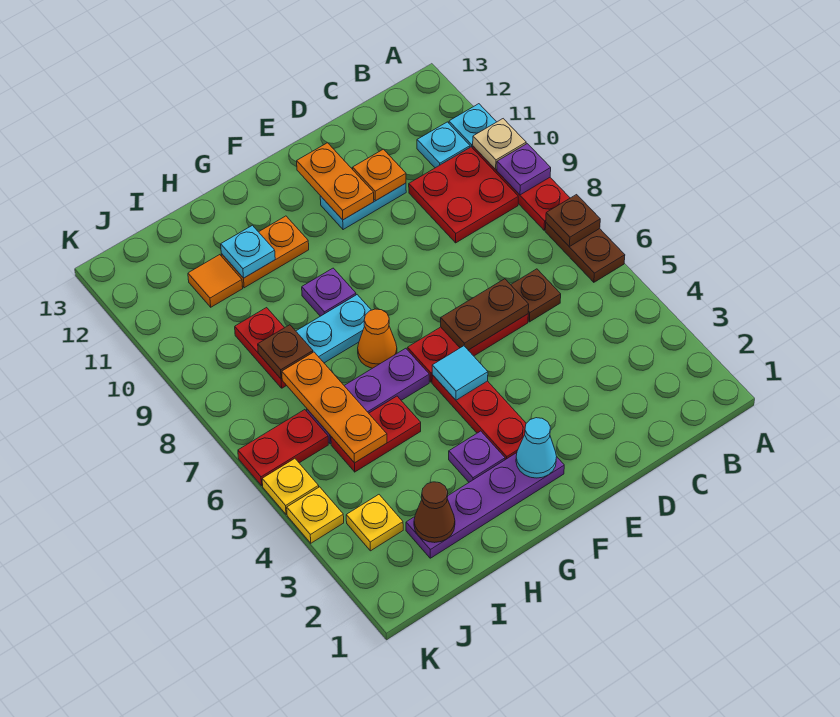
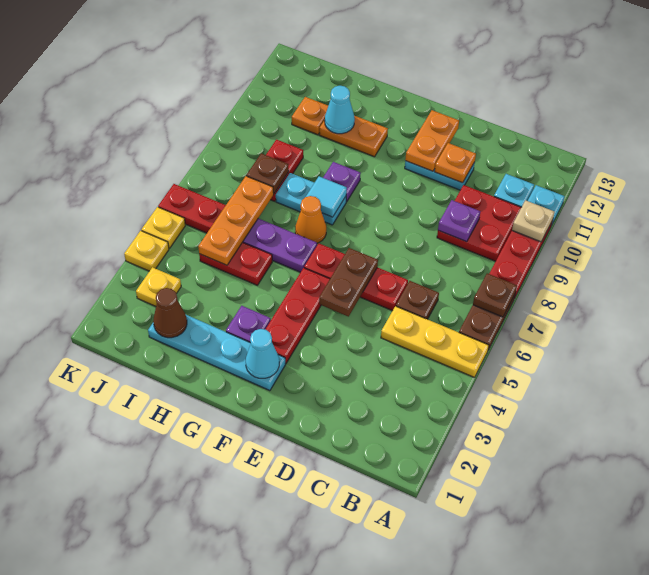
none -> yellow 1x3 plate [381,306,489,377]
purple 1x1 plate [497,144,551,195] -> purple 1x1 plate moved to [438,200,480,242]
brown 1x2 plate [441,279,529,350] -> brown 1x2 plate turned to [319,248,378,317]
purple 1x4 plate [406,453,564,558] -> cyan 1x4 plate [148,315,286,391]
cyan 1x1 tile [432,346,488,400] -> cyan 1x1 tile moved to [306,176,347,217]
cyan 1x1 plate [221,225,275,278] -> cyan 1x1 cone [325,86,355,134]
orange 1x1 tile [188,255,243,307] -> orange 1x1 plate [292,97,328,135]

